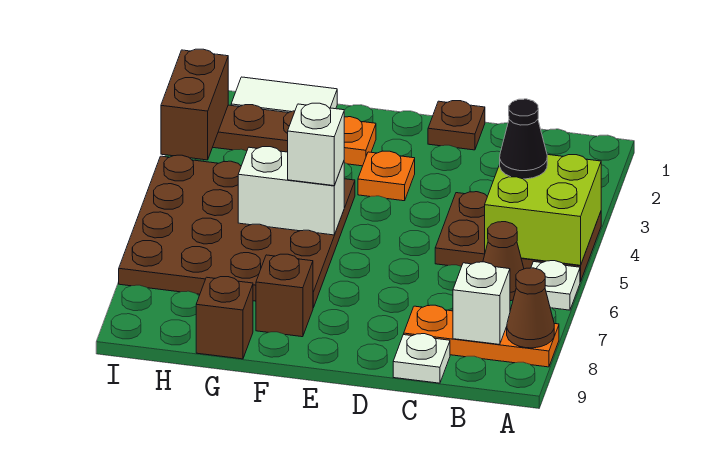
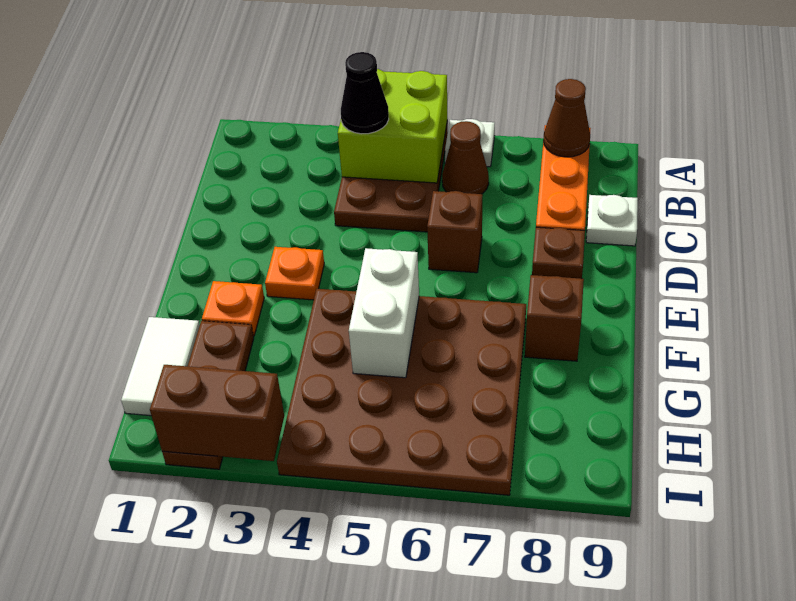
white 1x1 brick [453,262,510,345] -> none
brown 1x1 plate [428,101,485,150] -> brown 1x1 plate moved to [532,227,585,279]
white 1x1 brick [288,103,344,186] -> none
brown 1x1 brick [196,277,253,359] -> brown 1x1 brick moved to [427,191,483,273]

